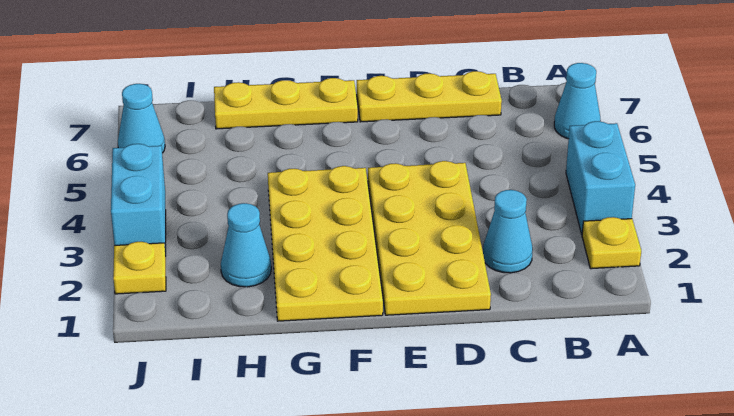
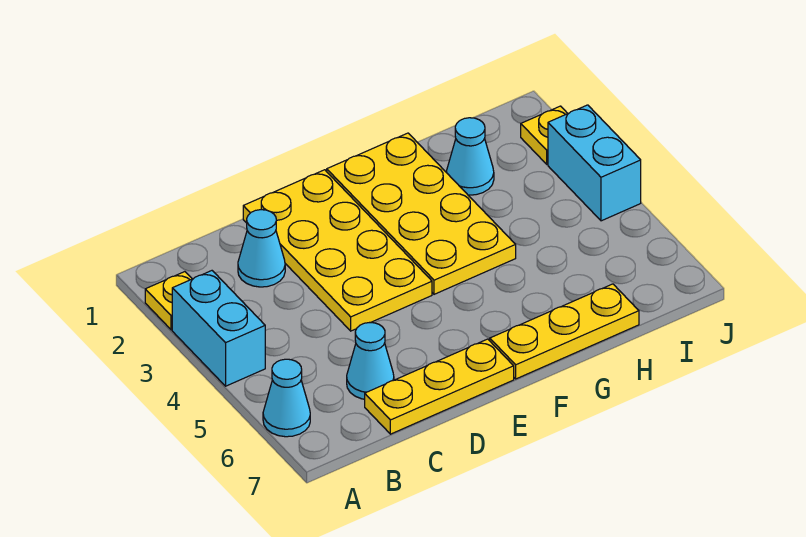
cyan 1x1 cone [118,84,165,153] -> cyan 1x1 cone moved to [347,323,394,399]

